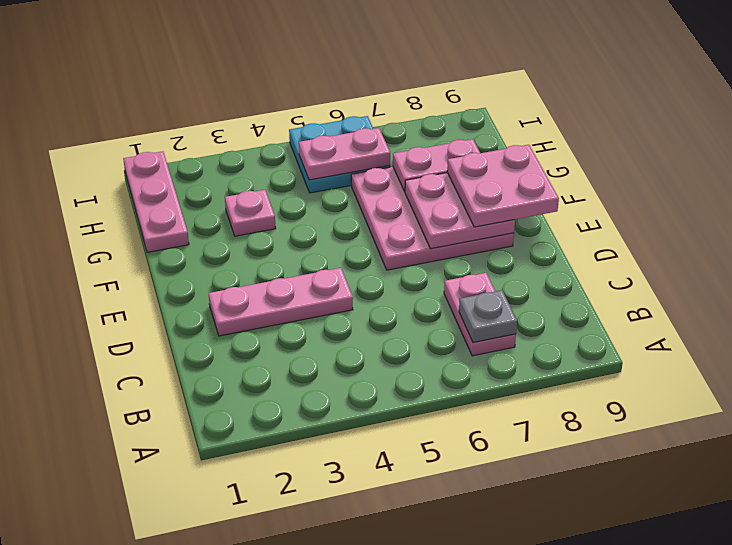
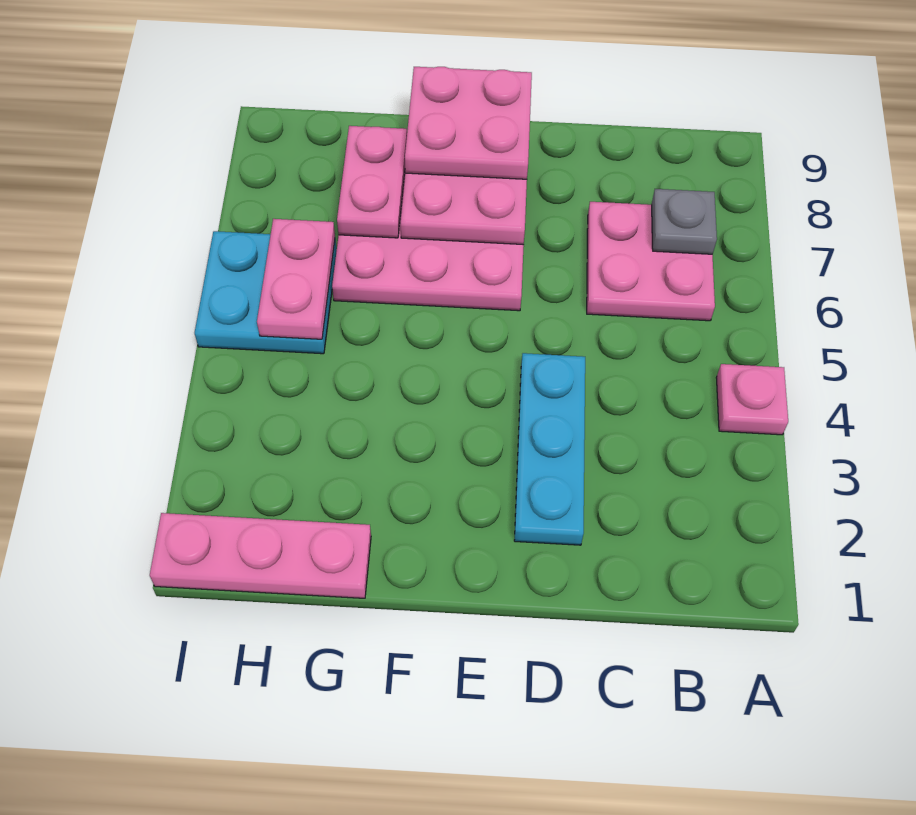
pink 1x2 plate [444,273,516,356] -> pink 2x2 plate [587,202,715,321]
pink 1x3 plate [209,268,353,336] -> cyan 1x3 plate [514,353,585,545]
pink 1x1 plate [225,190,276,236] -> pink 1x1 plate moved to [716,364,788,435]

